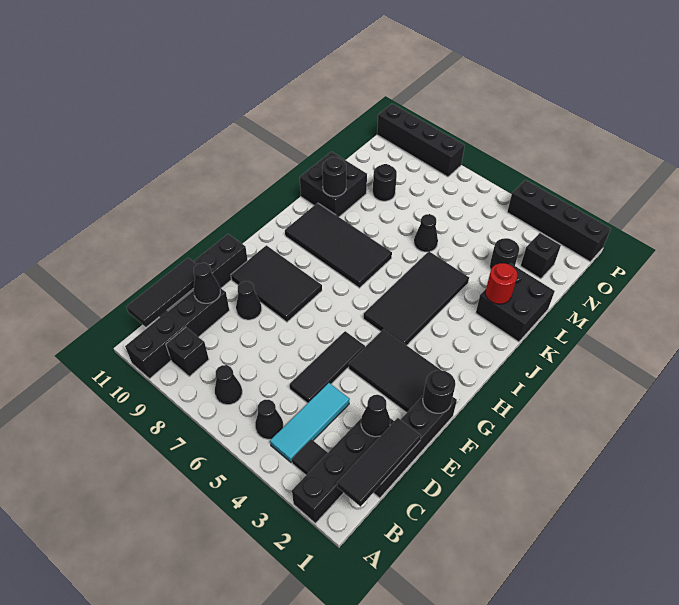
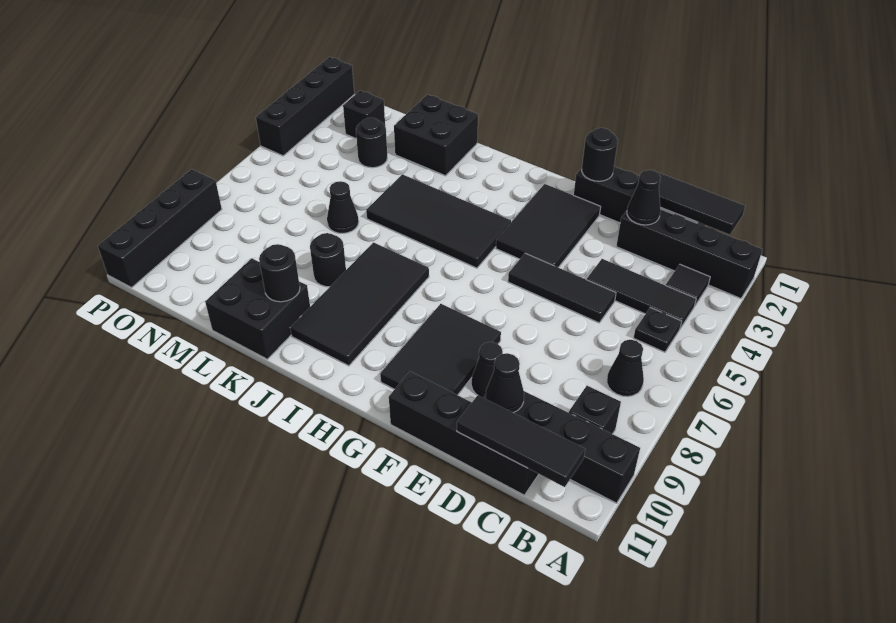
cyan 1x3 tile [270,383,350,462] -> black 1x3 tile [587,259,696,328]
black 1x1 cone [255,400,283,439] -> black 1x1 plate [634,308,682,352]
red 1x1 round brick [485,263,517,304] -> none
black 1x1 round brick [373,164,397,201] -> black 1x1 round brick moved to [310,233,346,287]

